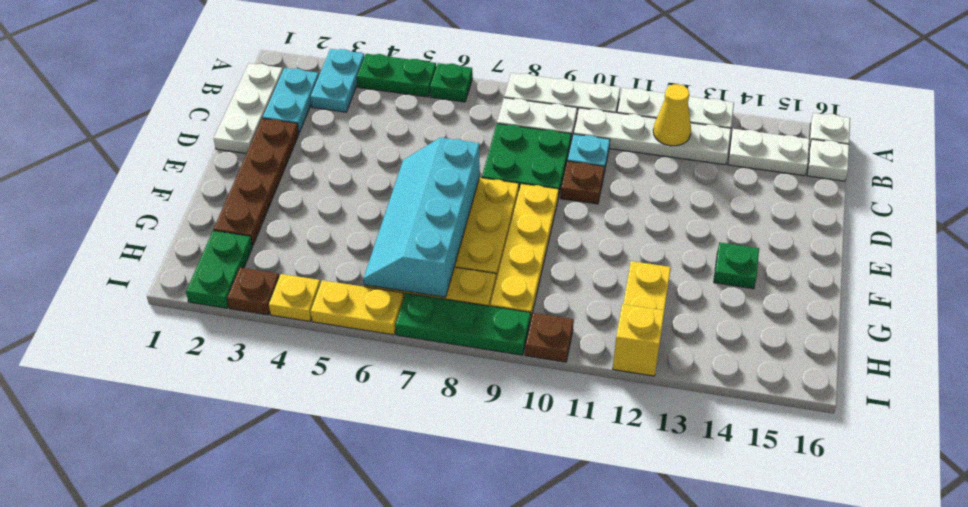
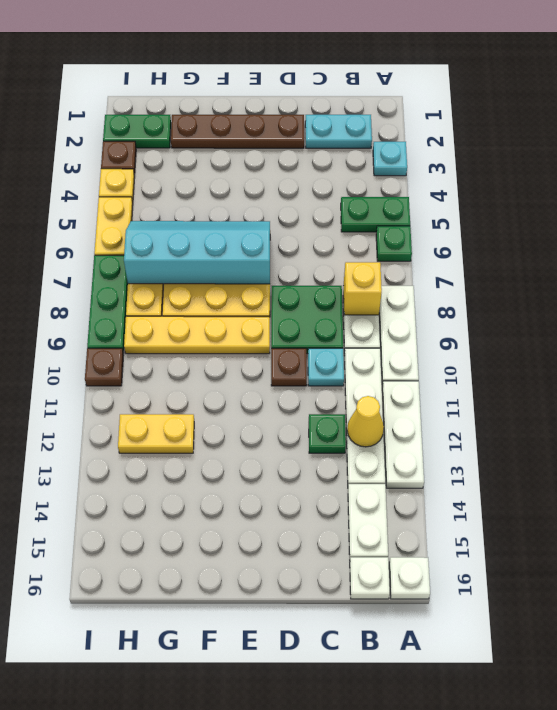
cyan 1x2 plate [311,49,364,112] -> cyan 1x1 plate [373,142,407,176]
green 1x2 plate [357,54,436,97] -> green 1x2 plate turned to [341,197,410,232]
white 1x3 plate [214,63,283,153] -> none
green 1x1 plate [714,242,759,289] -> green 1x1 plate moved to [309,414,346,453]
yellow 1x1 brick [613,304,665,376] -> yellow 1x1 brick moved to [343,262,382,315]

